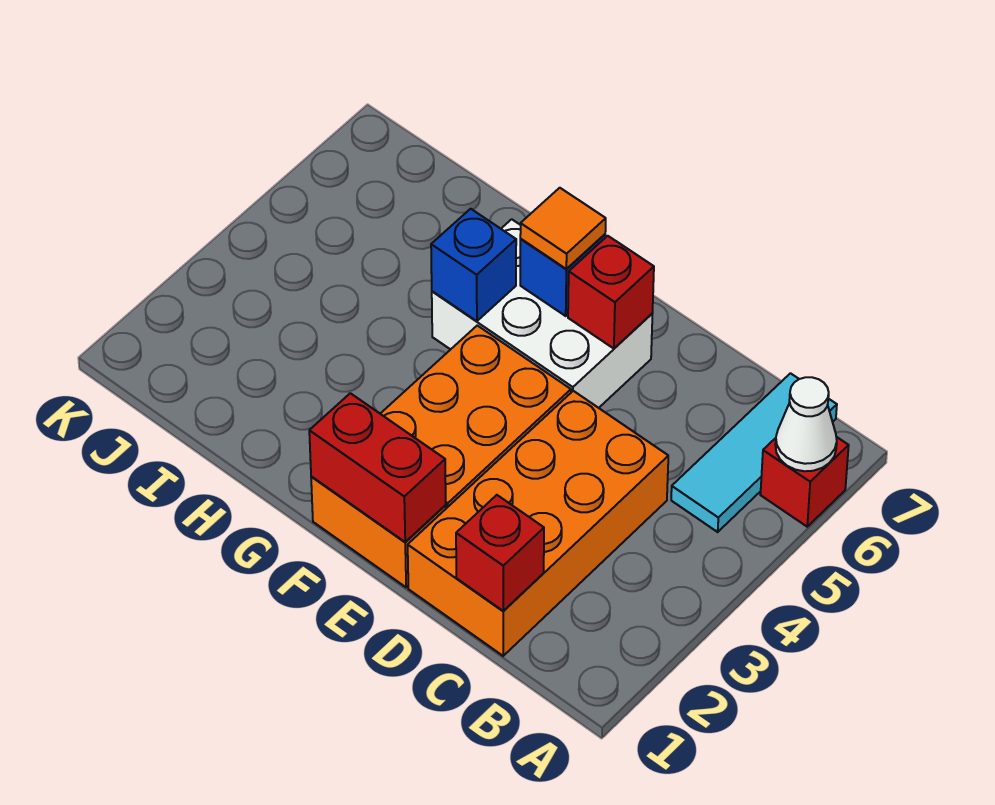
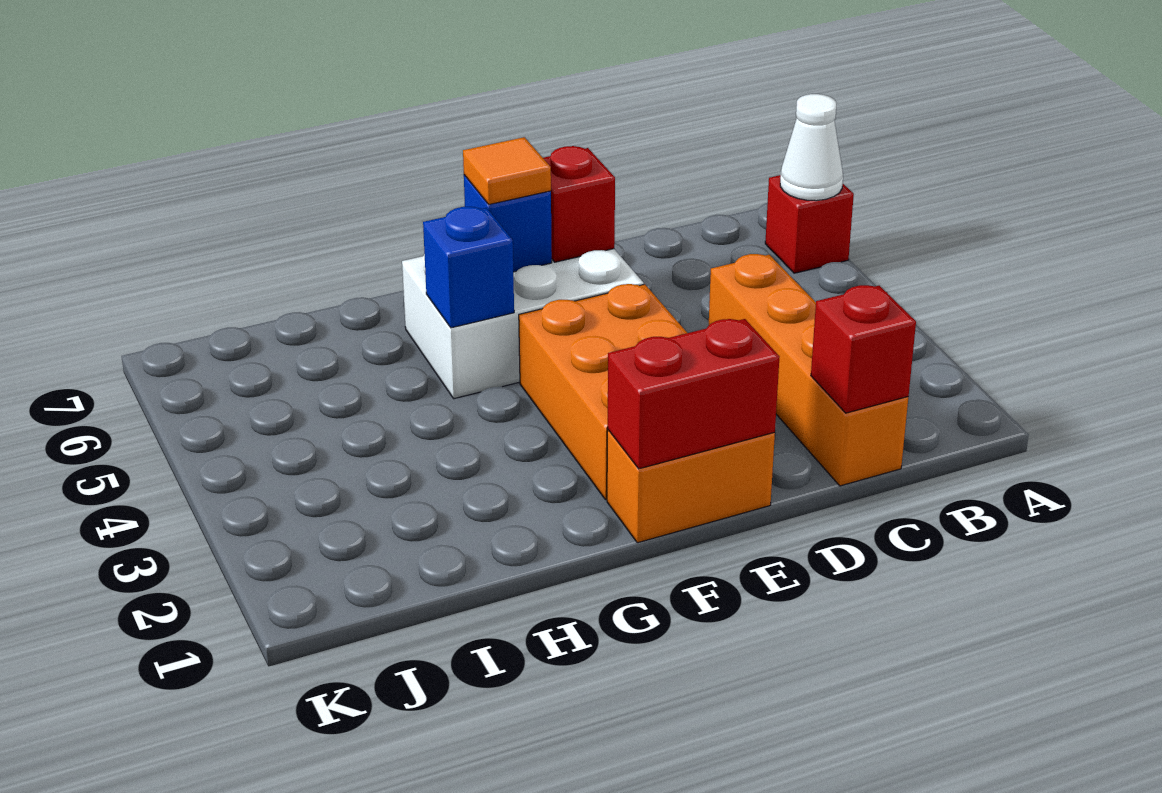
cyan 1x3 tile [671,373,837,532] -> none
orange 2x4 brick [408,391,668,656] -> orange 1x4 brick [709,254,908,486]

